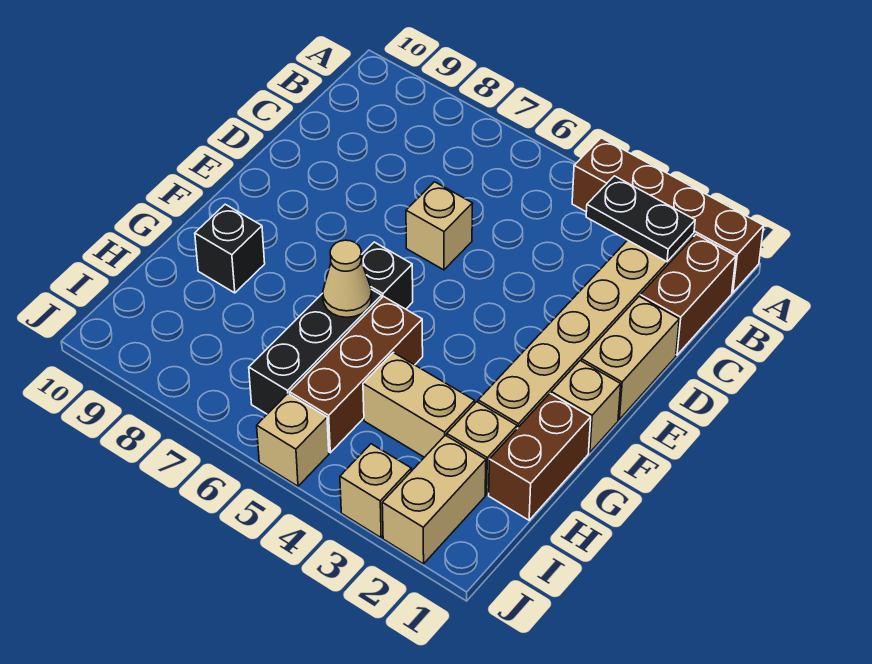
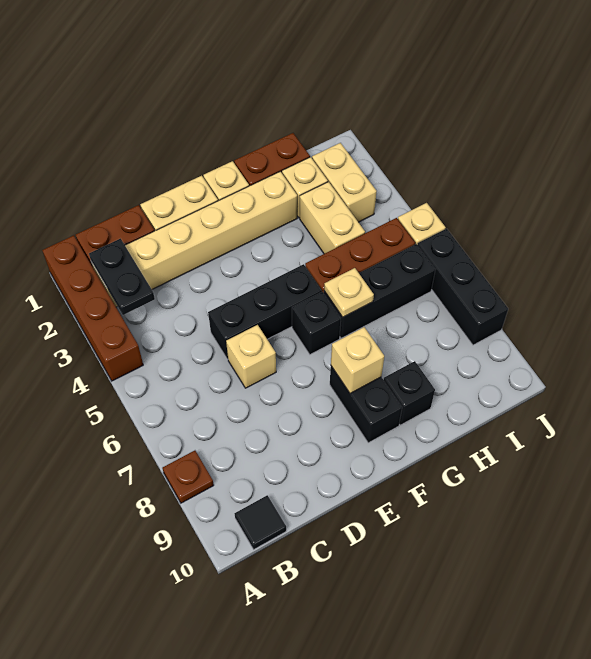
none -> brown 1x1 plate [163,451,214,503]
none -> black 1x1 tile [235,495,286,550]
none -> black 1x3 brick [208,264,322,359]
none -> black 1x2 brick [330,366,402,443]
tan 1x1 cone [323,240,372,317] -> tan 1x1 plate [324,268,374,317]
tan 1x2 brick [382,435,486,564] -> tan 1x2 brick turned to [312,143,377,222]
tan 1x1 brick [340,444,411,538] -> tan 1x1 brick moved to [331,327,384,393]
none -> black 1x3 brick [418,229,508,345]

